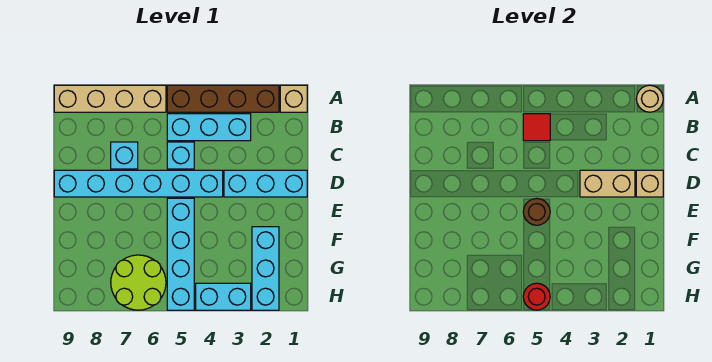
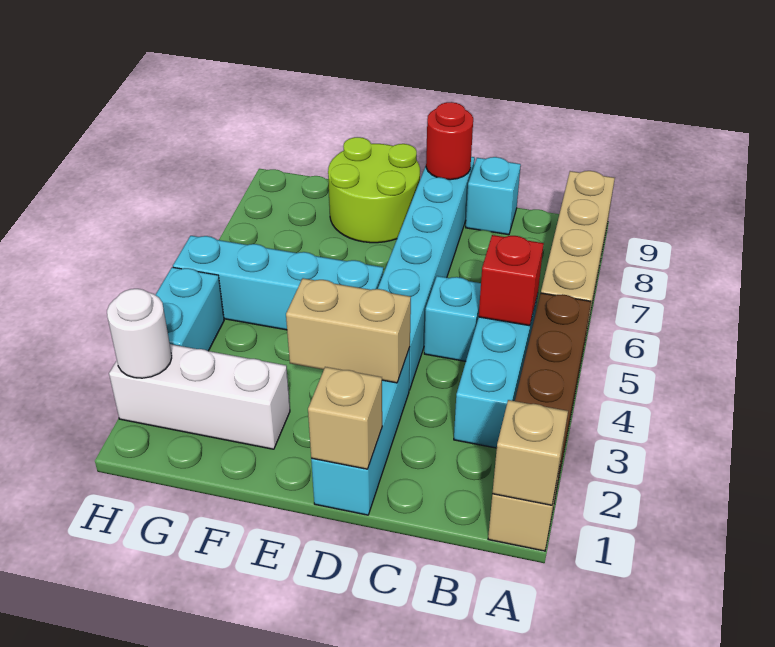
tan 1x1 round brick [636,85,663,112] -> tan 1x1 brick [492,400,568,505]
red 1x1 tile [523,114,550,141] -> red 1x1 brick [479,235,544,326]
cyan 1x1 brick [111,142,138,169] -> cyan 1x1 brick moved to [466,157,521,235]
tan 1x2 brick [580,170,635,197] -> tan 1x2 brick turned to [286,278,411,383]
brown 1x1 round brick [523,199,550,225] -> none
cyan 1x3 brick [252,227,279,310] -> white 1x3 brick [109,344,290,449]
lime 2x2 round brick [111,255,166,310] -> lime 2x2 round brick moved to [328,137,420,243]
none -> white 1x1 round brick [107,289,172,378]
red 1x1 round brick [523,283,550,310] -> red 1x1 round brick moved to [426,102,473,180]

